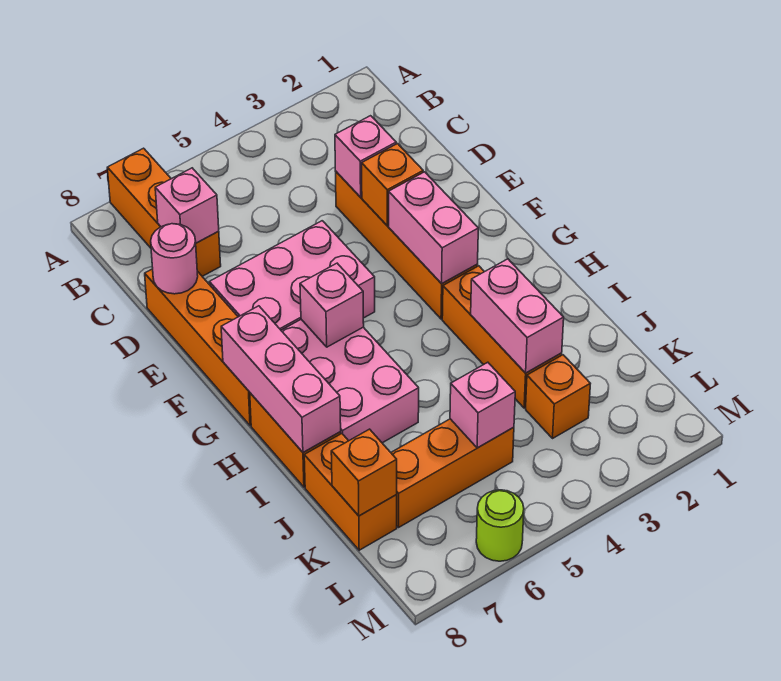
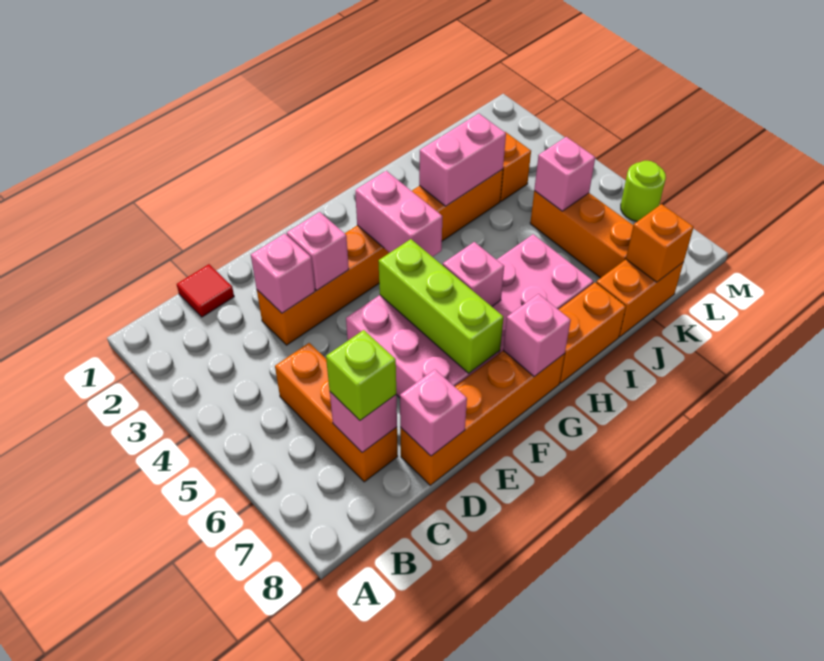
orange 1x3 brick [107,148,221,276] -> orange 1x3 brick turned to [275,343,398,482]
none -> red 1x1 tile [177,264,234,317]
none -> lime 1x1 brick [326,330,396,420]
pink 1x1 round brick [151,224,198,294] -> pink 1x1 brick [400,369,467,456]
orange 1x1 brick [362,144,423,226] -> pink 1x1 brick [287,212,349,290]
pink 1x2 brick [389,172,478,284] -> pink 1x2 brick turned to [355,171,442,257]
none -> lime 1x3 brick [378,239,503,373]
pink 1x3 brick [221,306,341,453] -> pink 1x1 brick [503,294,571,377]

